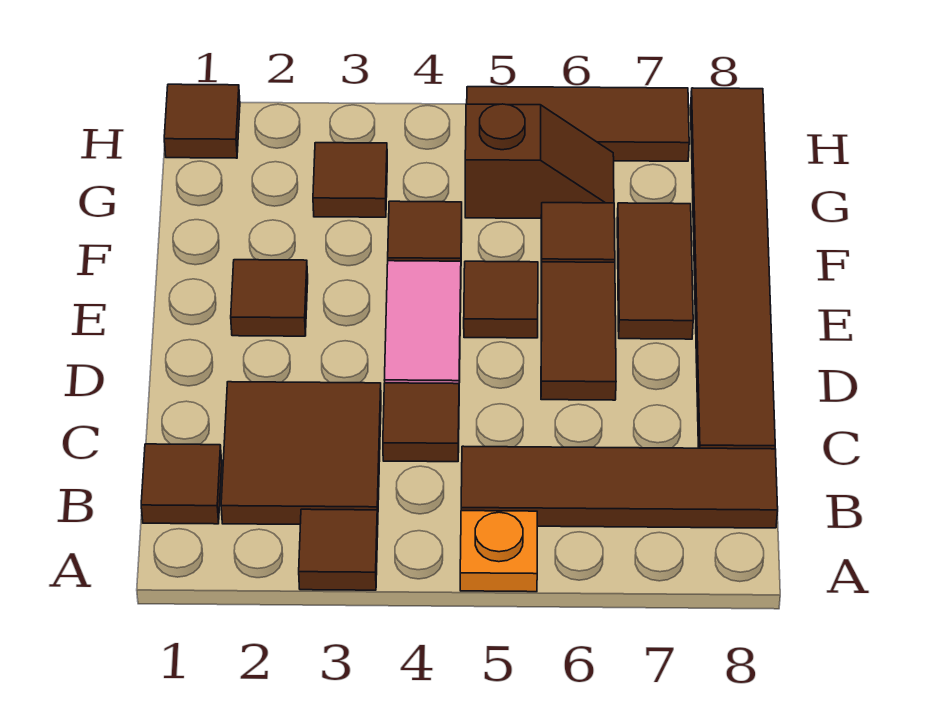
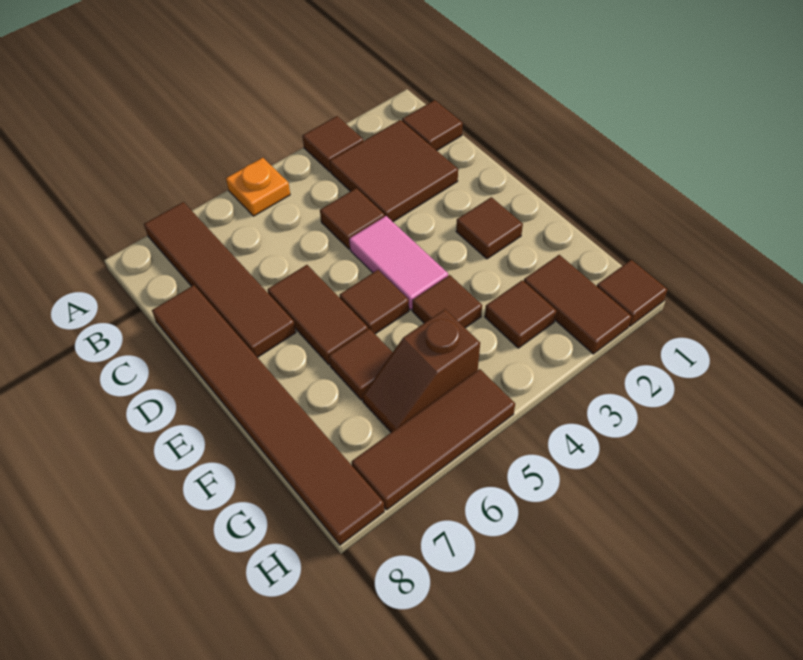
brown 1x4 tile [461,446,778,528] -> brown 1x4 tile turned to [144,202,296,358]
brown 1x2 tile [617,203,693,339] -> brown 1x2 tile moved to [524,255,632,354]

